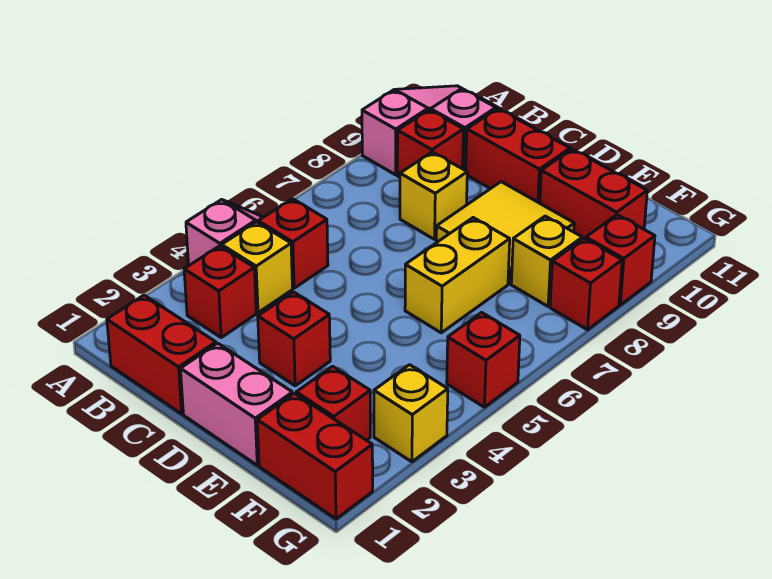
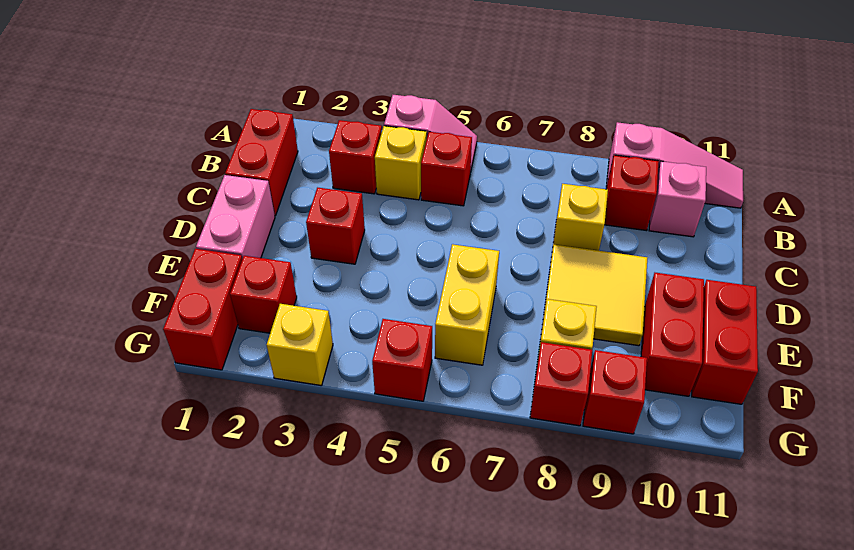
red 1x2 brick [466,109,570,203] -> red 1x2 brick moved to [692,280,758,404]
yellow 1x2 brick [405,218,510,333] -> yellow 1x2 brick turned to [435,244,499,365]

